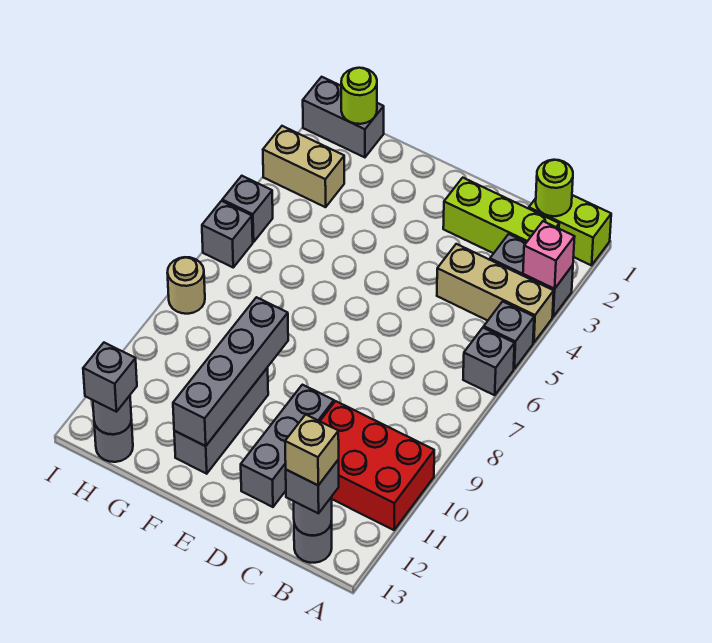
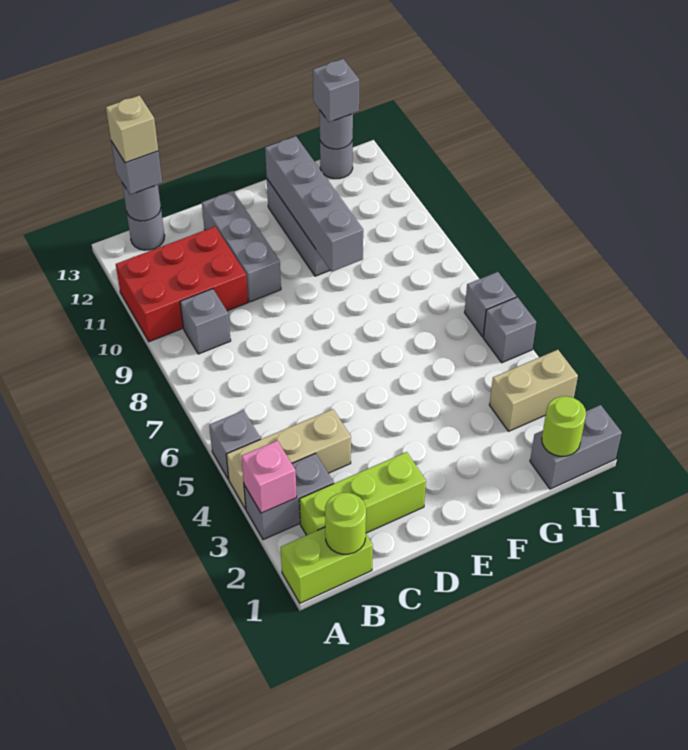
grey 1x1 brick [463,328,515,395] -> grey 1x1 brick moved to [180,289,231,354]
tan 1x1 round brick [167,257,205,314] -> none

